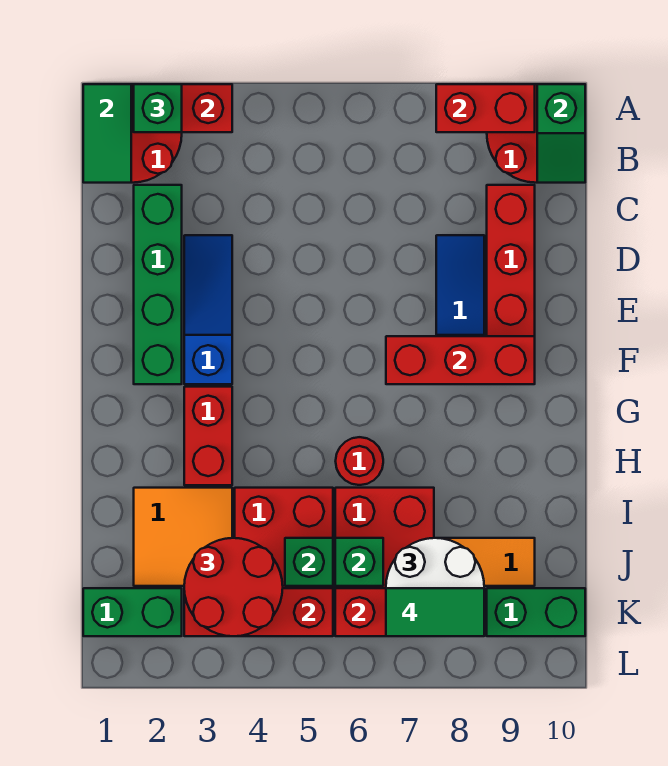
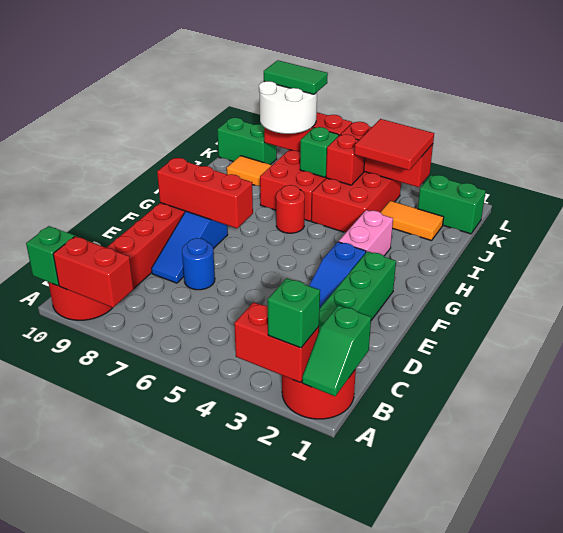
green 1x2 tile [83,84,131,183] -> green 1x2 slope [302,305,371,396]
none -> blue 1x1 round brick [182,238,215,290]
red 1x2 brick [184,387,232,485] -> pink 1x2 brick [339,210,393,256]
orange 2x2 tile [134,488,232,586] -> orange 1x2 tile [380,201,444,241]
red 2x2 round brick [184,538,283,636] -> red 2x2 tile [354,119,434,170]
green 1x1 brick [285,538,333,586] -> red 1x1 brick [326,134,365,185]

